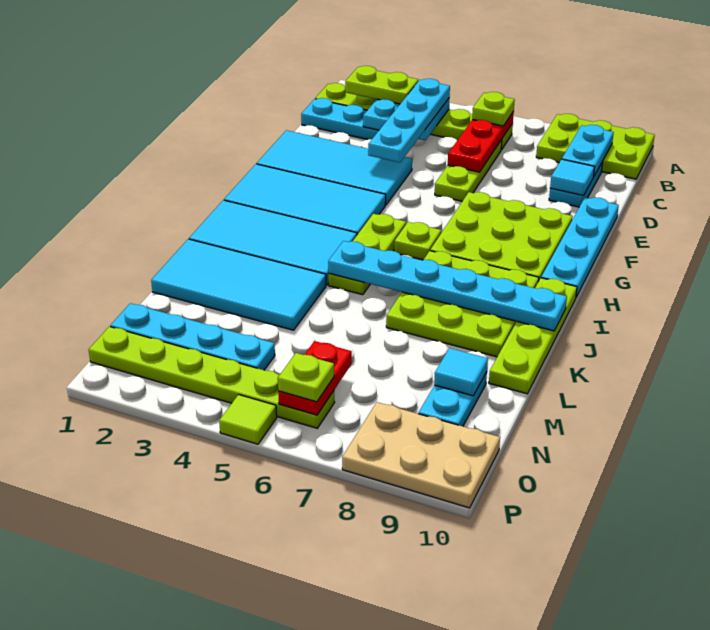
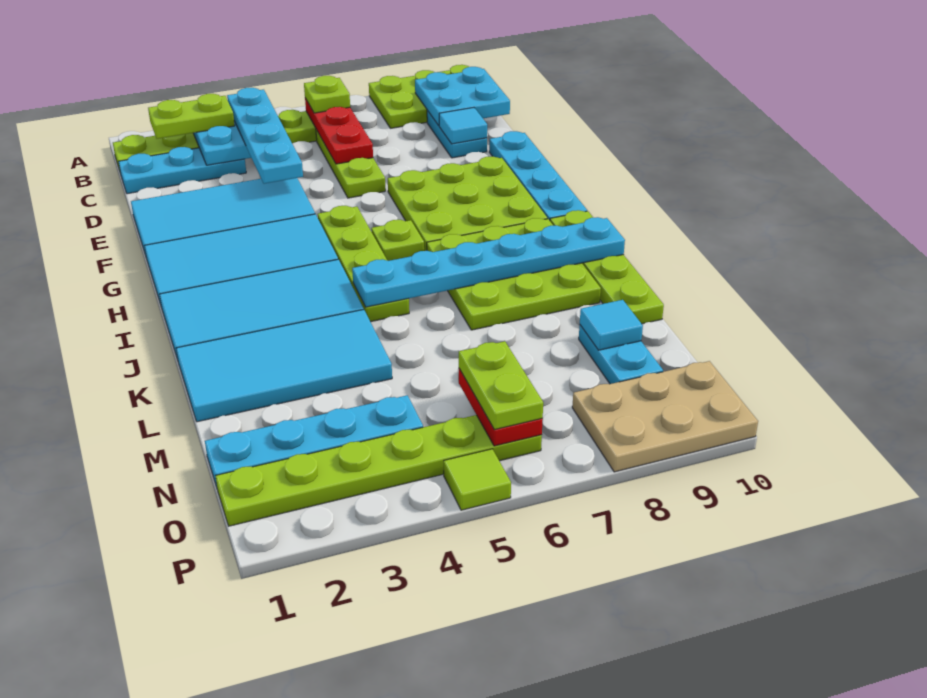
cyan 1x2 plate [562,125,614,177] -> cyan 2x2 plate [415,67,510,126]
lime 1x3 plate [328,214,406,295] -> lime 1x4 plate [318,206,409,322]
lime 1x1 plate [278,353,334,402] -> lime 1x2 plate [459,341,543,430]

